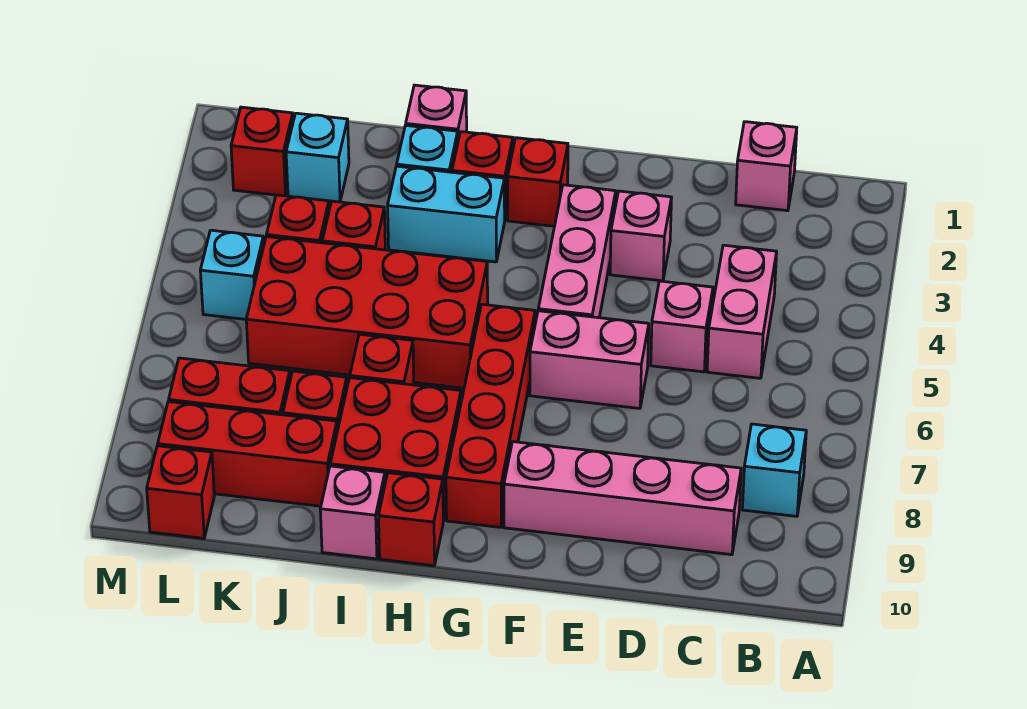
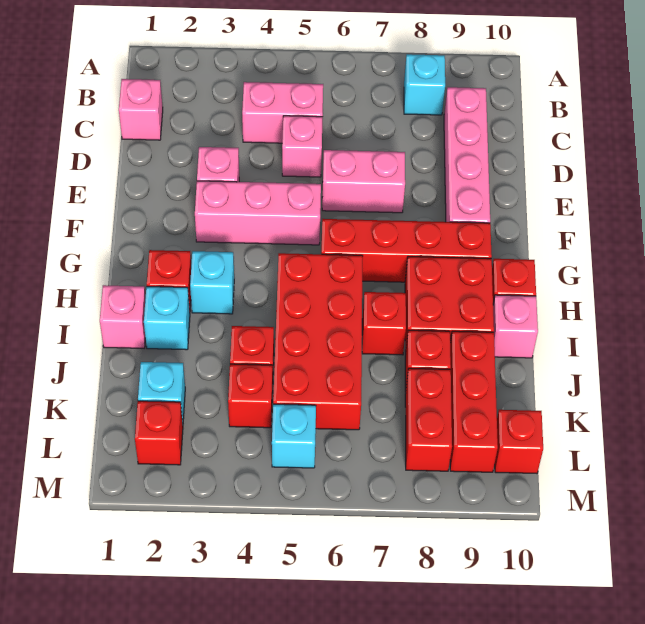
pink 1x2 brick [530,311,649,409] -> pink 1x2 brick turned to [322,150,405,213]
red 1x1 brick [508,138,568,226] -> none
cyan 1x2 brick [388,166,505,262] -> cyan 1x1 brick [190,251,234,314]

